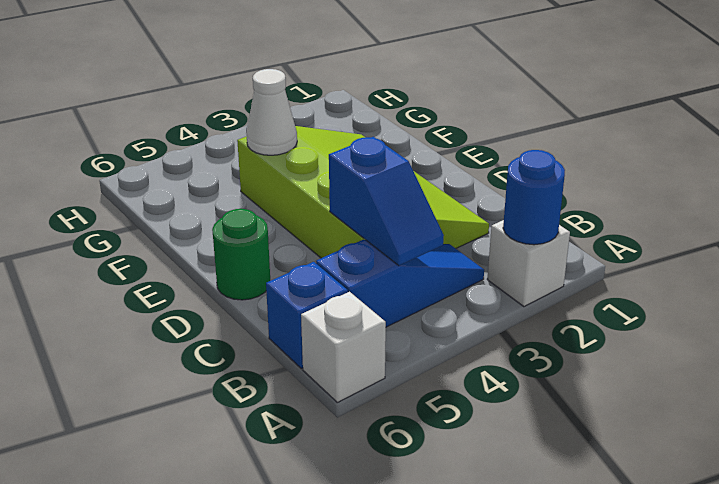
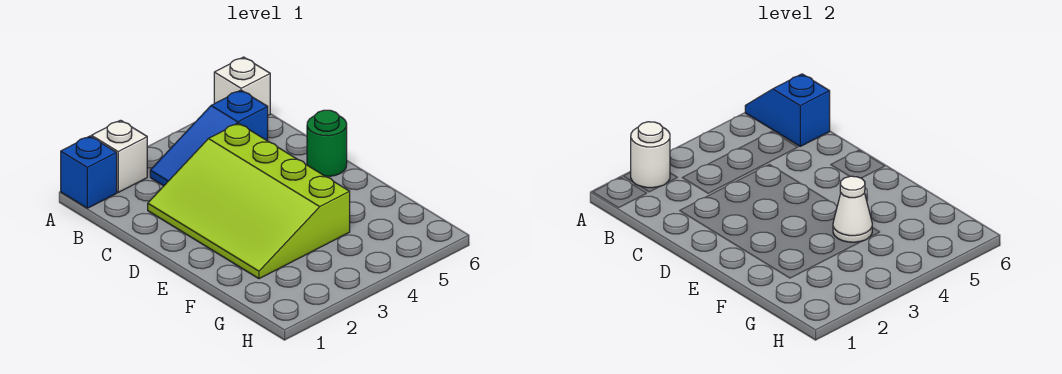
blue 1x1 round brick [503,150,565,245] -> white 1x1 round brick [631,122,670,188]
blue 1x2 slope [329,137,444,266] -> blue 1x2 slope moved to [745,74,830,146]
blue 1x1 brick [266,262,348,369] -> blue 1x1 brick moved to [61,136,117,208]

